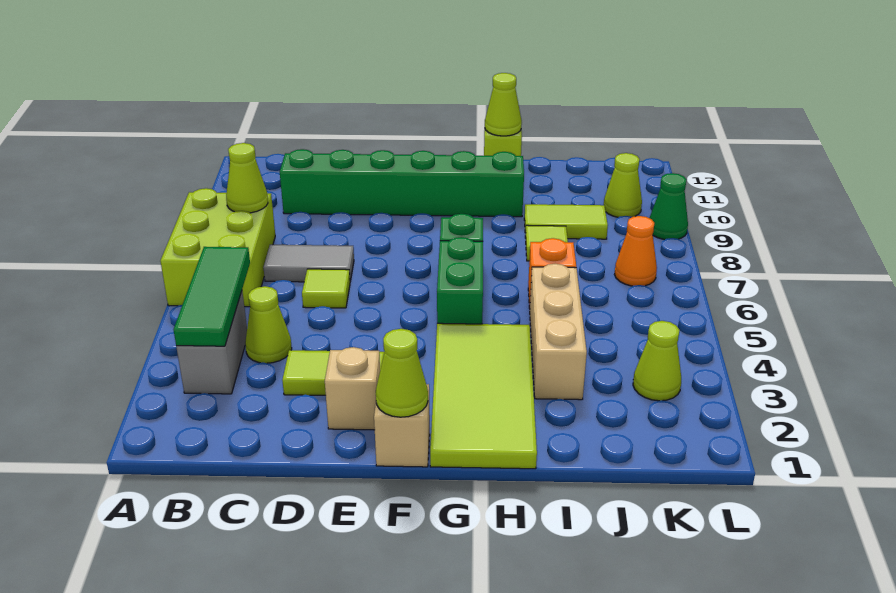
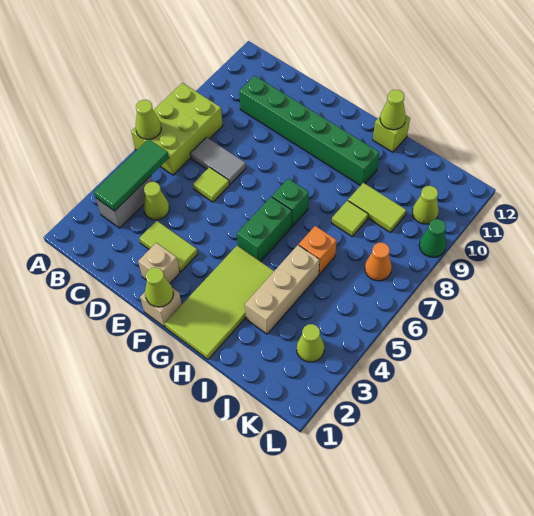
lime 1x1 cone [226,143,268,213] -> lime 1x1 cone moved to [136,100,161,139]

